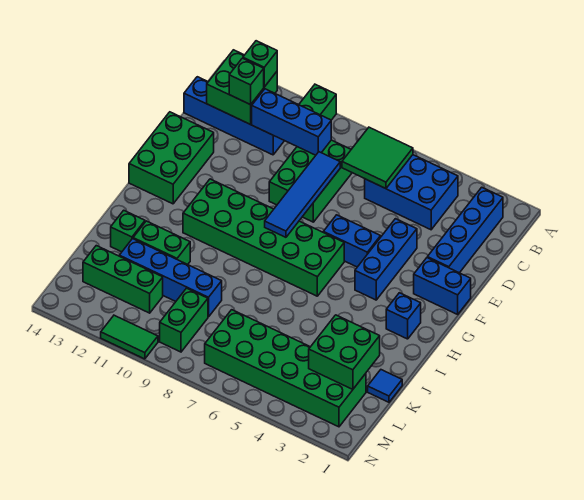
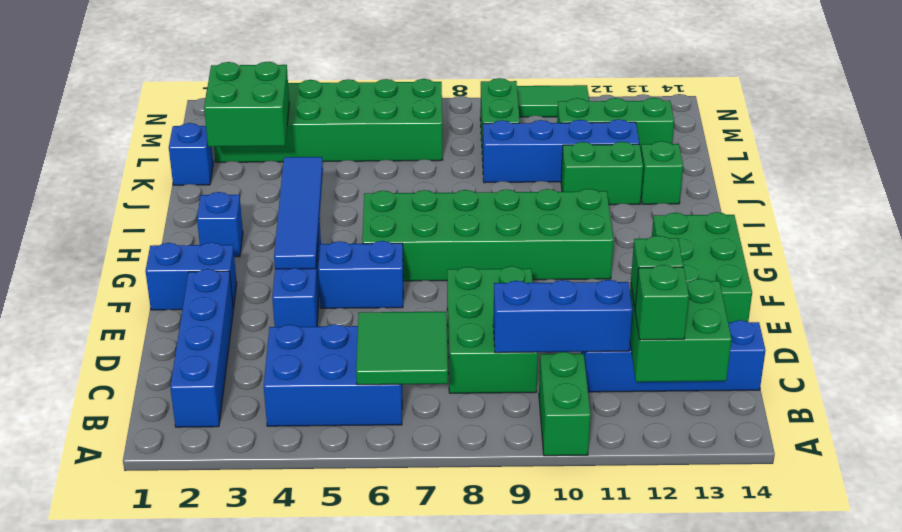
blue 1x4 tile [265,152,340,237] -> blue 1x4 tile moved to [274,157,323,269]
blue 1x1 tile [368,370,402,402] -> blue 1x1 brick [169,123,213,185]

